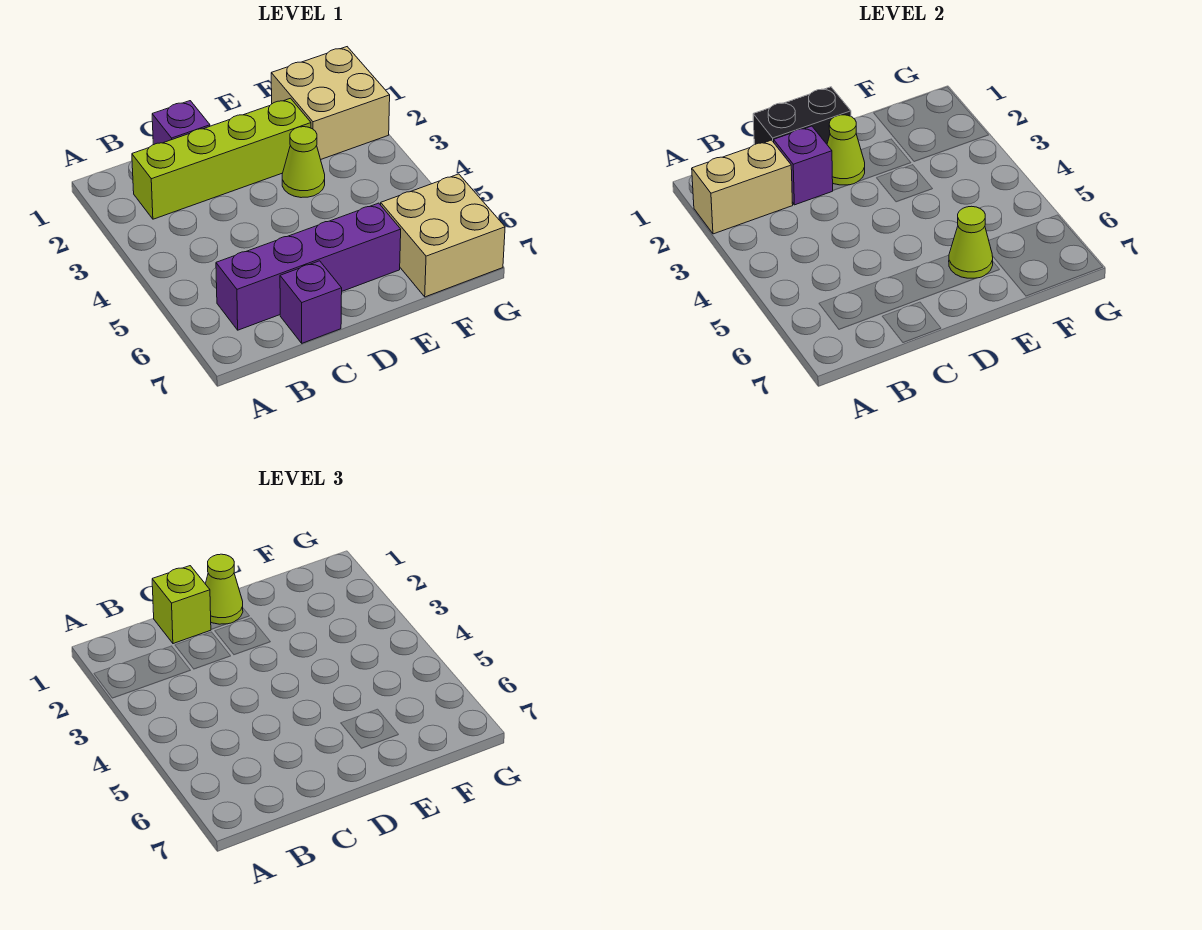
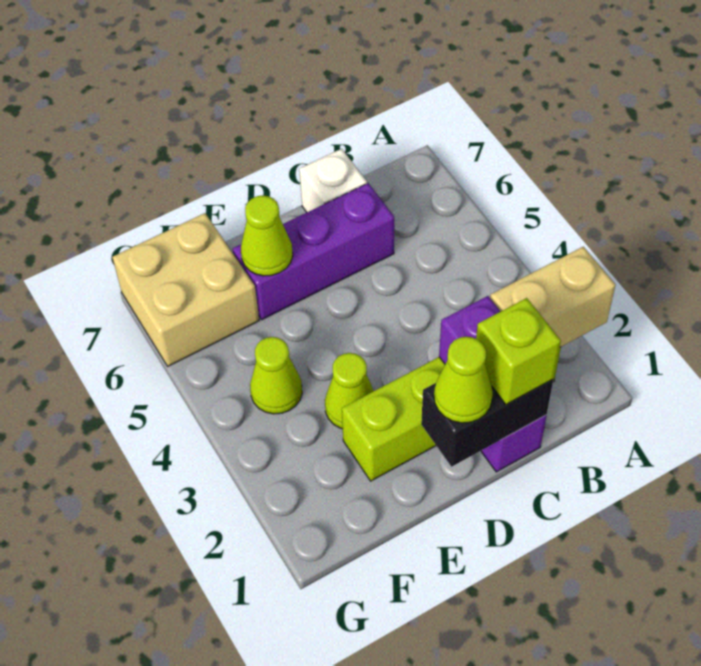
purple 1x4 brick [216,203,401,330] -> purple 1x3 brick [233,183,394,319]
purple 1x1 brick [280,261,342,343] -> white 1x1 brick [299,149,367,212]
lime 1x1 cone [827,115,865,185] -> lime 1x1 cone moved to [250,337,302,414]
tan 2x2 brick [271,47,390,159] -> none

